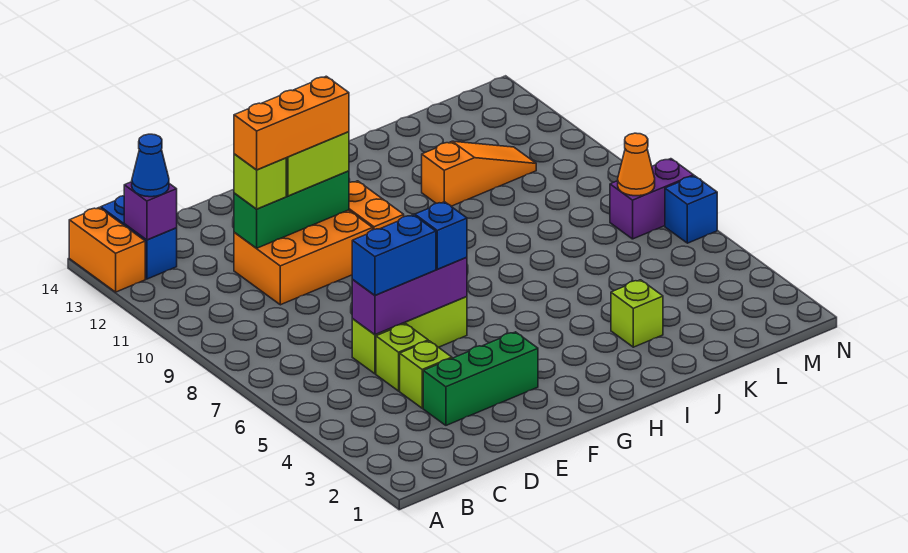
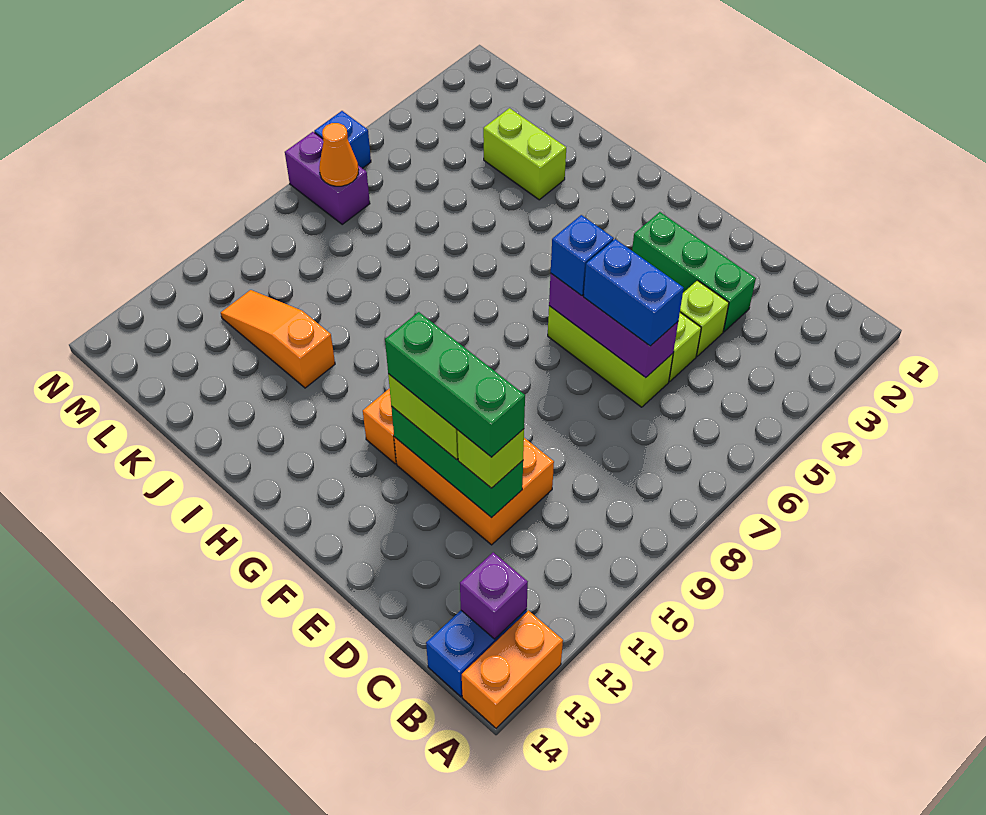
blue 1x1 cone [132,134,169,197] -> none
orange 1x3 brick [234,76,349,170] -> green 1x3 brick [385,312,525,457]
lime 1x1 brick [611,280,663,347] -> lime 1x2 brick [483,108,566,200]

